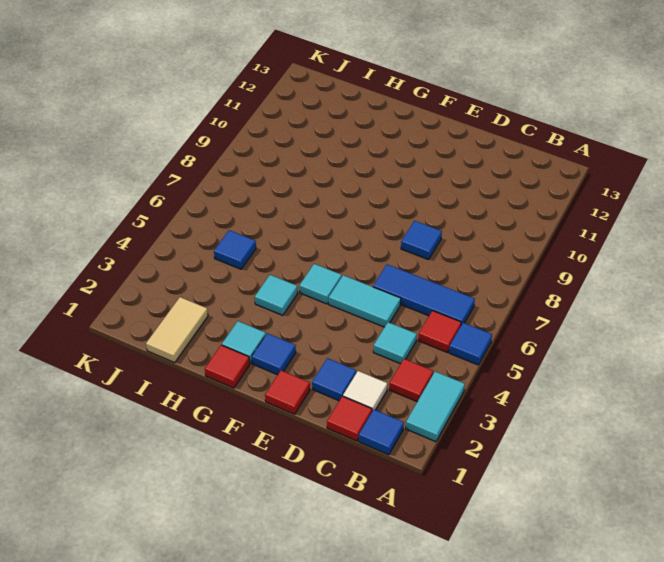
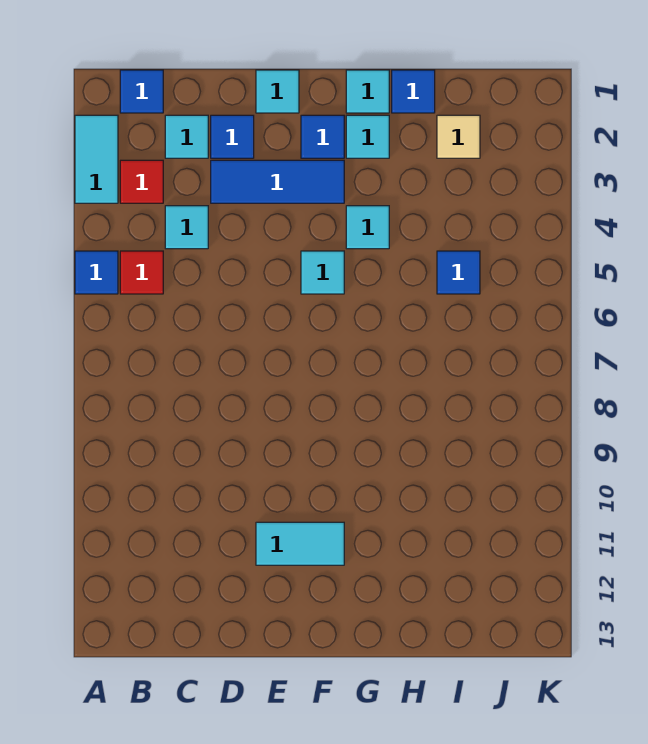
blue 1x3 tile [373,264,475,325] -> blue 1x3 tile moved to [211,160,344,203]
red 1x1 tile [327,396,372,441] -> none
white 1x1 tile [343,371,387,411] -> cyan 1x1 tile [165,115,208,158]
cyan 1x2 tile [329,275,401,327] -> cyan 1x2 tile moved to [256,522,344,565]
blue 1x1 tile [401,221,442,260] -> blue 1x1 tile moved to [392,70,435,113]
red 1x1 tile [265,370,310,414] -> cyan 1x1 tile [256,70,299,113]
red 1x1 tile [205,345,250,388] -> cyan 1x1 tile [346,70,389,113]
tan 1x2 tile [146,297,208,363] -> tan 1x1 tile [437,115,480,158]

